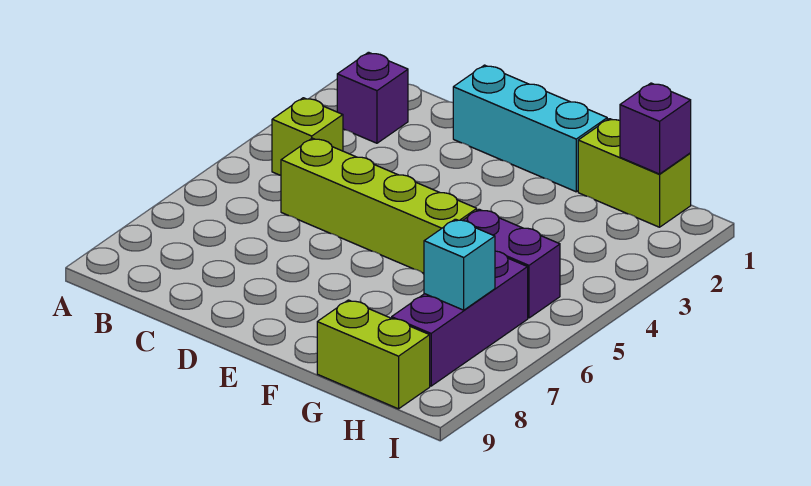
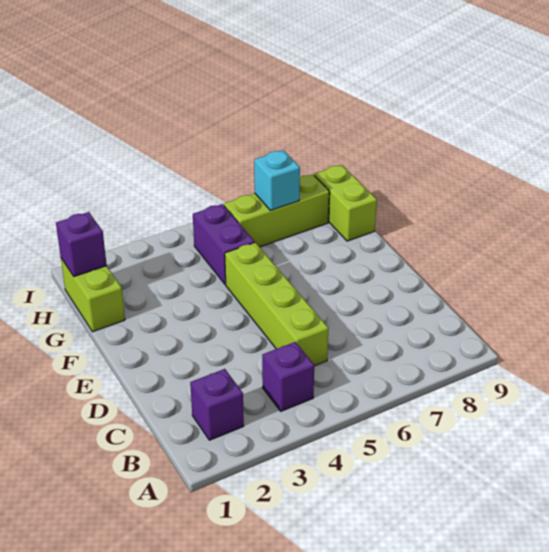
lime 1x1 brick [272,98,343,175] -> purple 1x1 brick [262,342,314,411]
cyan 1x3 brick [453,65,607,192] -> none
purple 1x3 brick [392,251,528,386] -> lime 1x3 brick [224,174,329,247]

